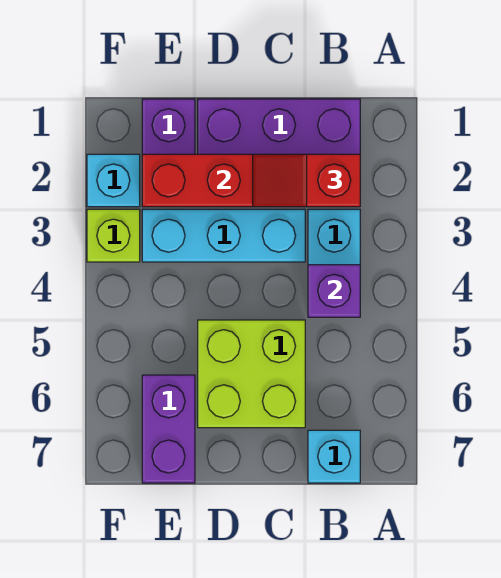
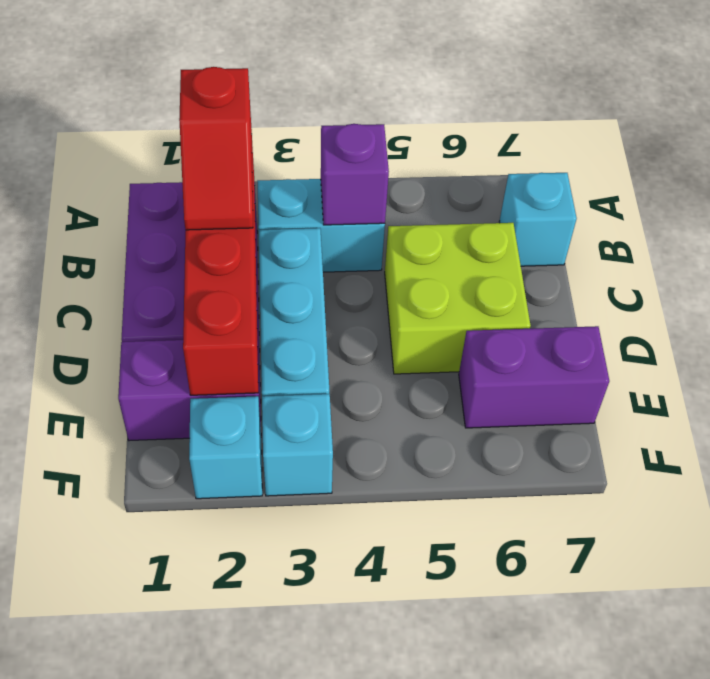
lime 1x1 brick [87,209,140,262] -> cyan 1x1 brick [262,394,333,496]

